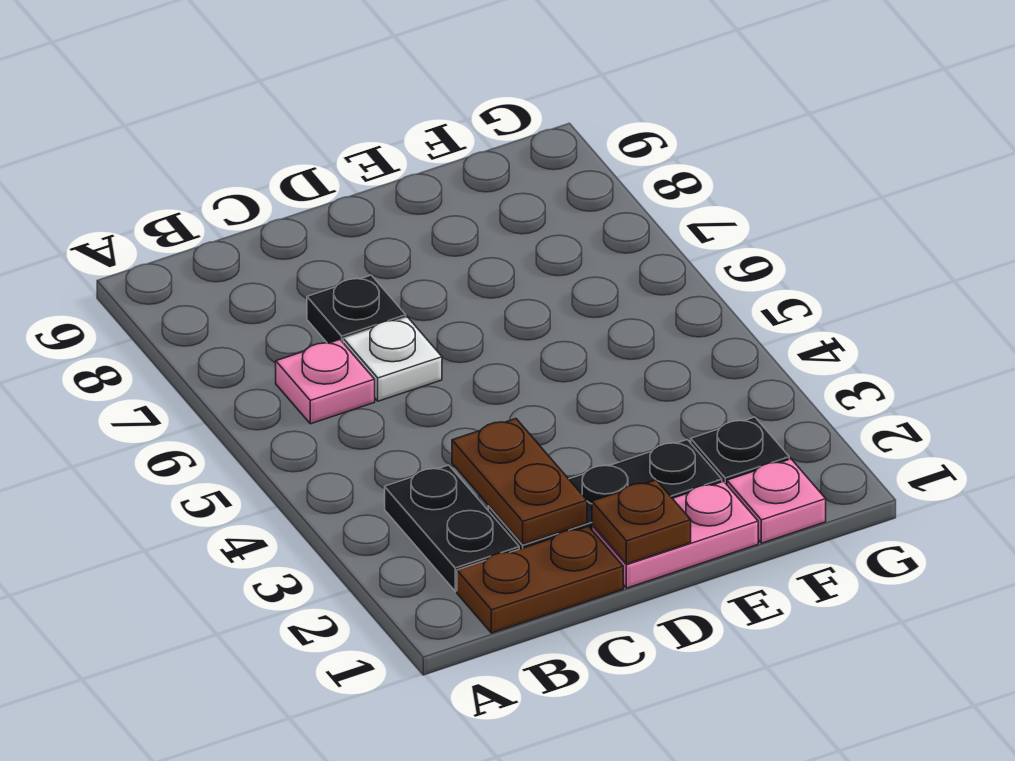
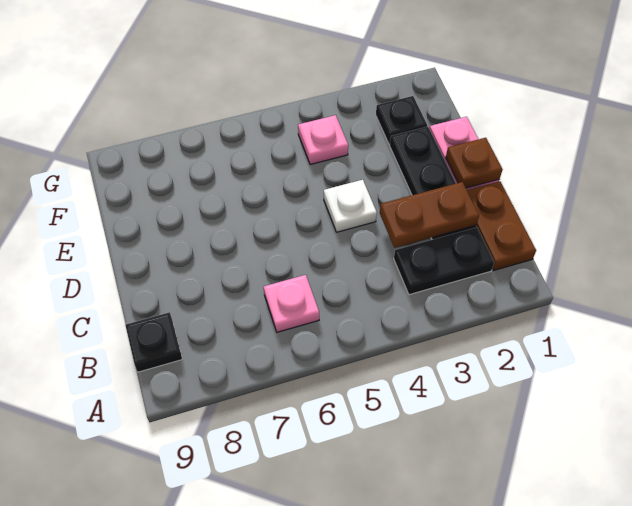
white 1x1 plate [343,317,442,401] -> white 1x1 plate moved to [324,180,377,232]
black 1x1 plate [307,275,406,343] -> black 1x1 plate moved to [125,312,182,372]
pink 1x1 plate [727,459,826,543] -> pink 1x1 plate moved to [298,115,348,165]

